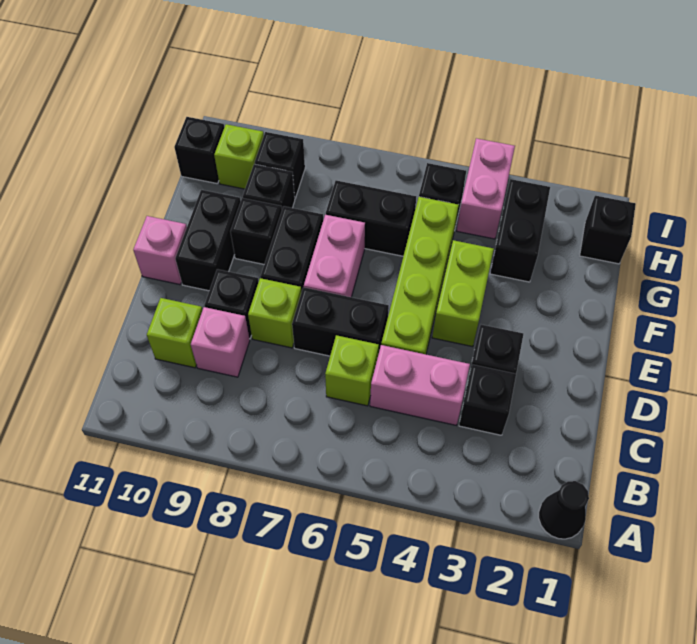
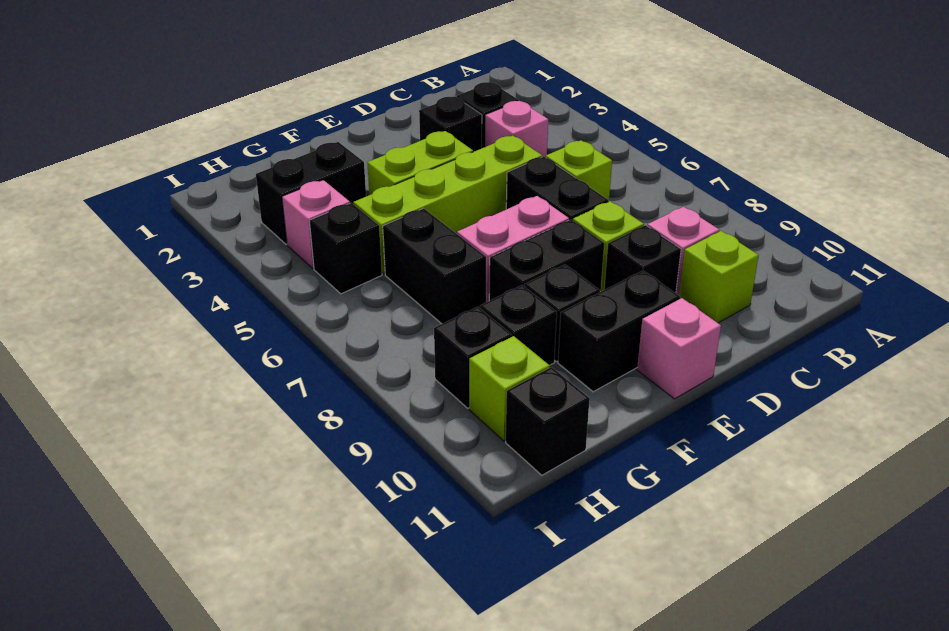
black 1x1 cone [539,481,589,539] -> none
pink 1x2 brick [370,345,470,425] -> pink 1x1 brick [485,101,548,157]
black 1x1 brick [580,196,636,264] -> none
pink 1x2 brick [457,138,515,239] -> pink 1x1 brick [282,180,350,268]

